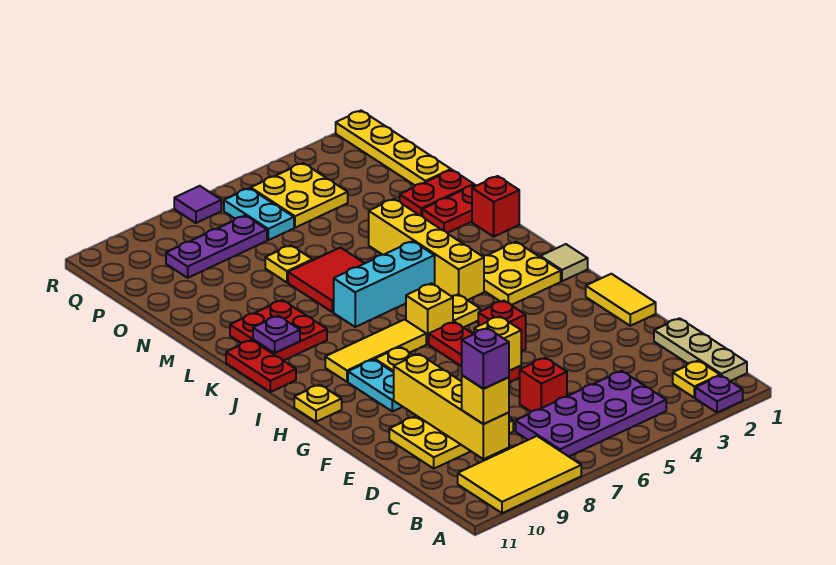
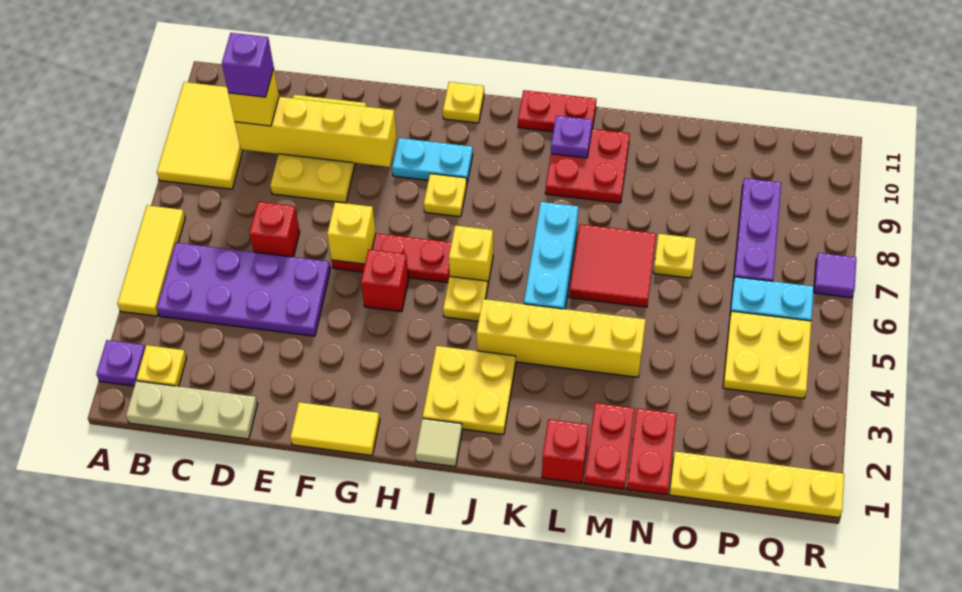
purple 2x4 plate [516,371,666,456] -> purple 2x4 plate turned to [157,243,331,336]
yellow 1x3 tile [325,320,426,382] -> yellow 1x3 tile moved to [117,205,185,316]

